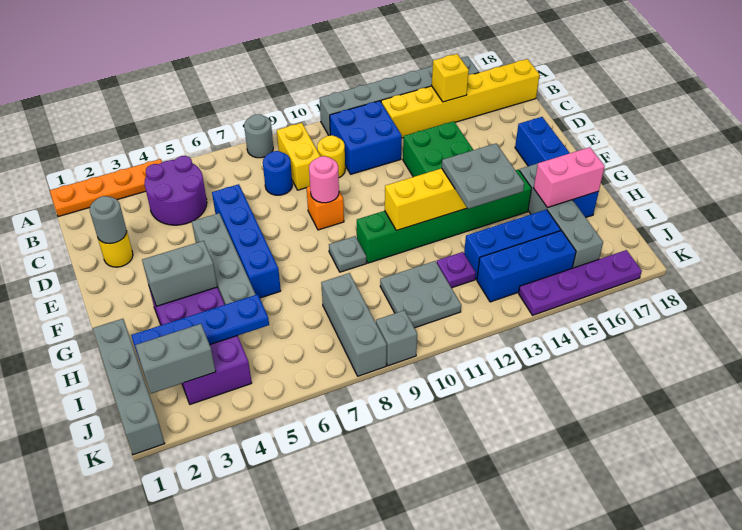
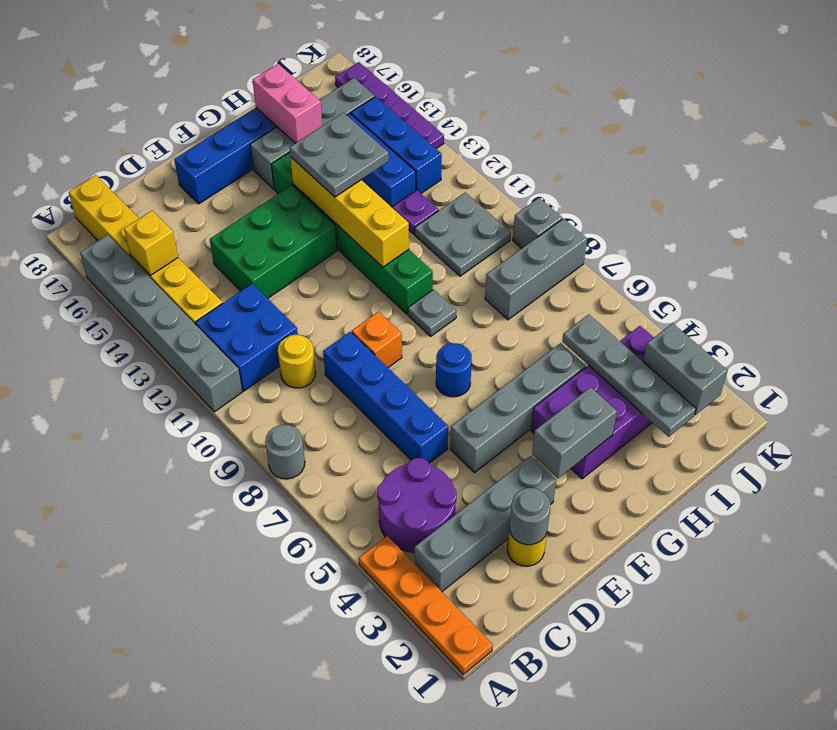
yellow 1x2 brick [277,123,320,190] -> none
blue 1x1 round brick [263,151,292,195] -> blue 1x1 round brick moved to [436,343,472,397]
blue 1x4 brick [212,184,281,298] -> blue 1x4 brick turned to [323,332,448,463]
pink 1x1 round brick [309,156,339,203] -> none
grey 1x2 brick [142,241,217,306] -> grey 1x2 brick turned to [532,387,617,478]
grey 1x4 brick [93,319,165,455] -> grey 1x4 brick moved to [415,456,556,592]
blue 1x4 plate [131,294,269,361] -> grey 1x4 plate [562,314,696,437]

